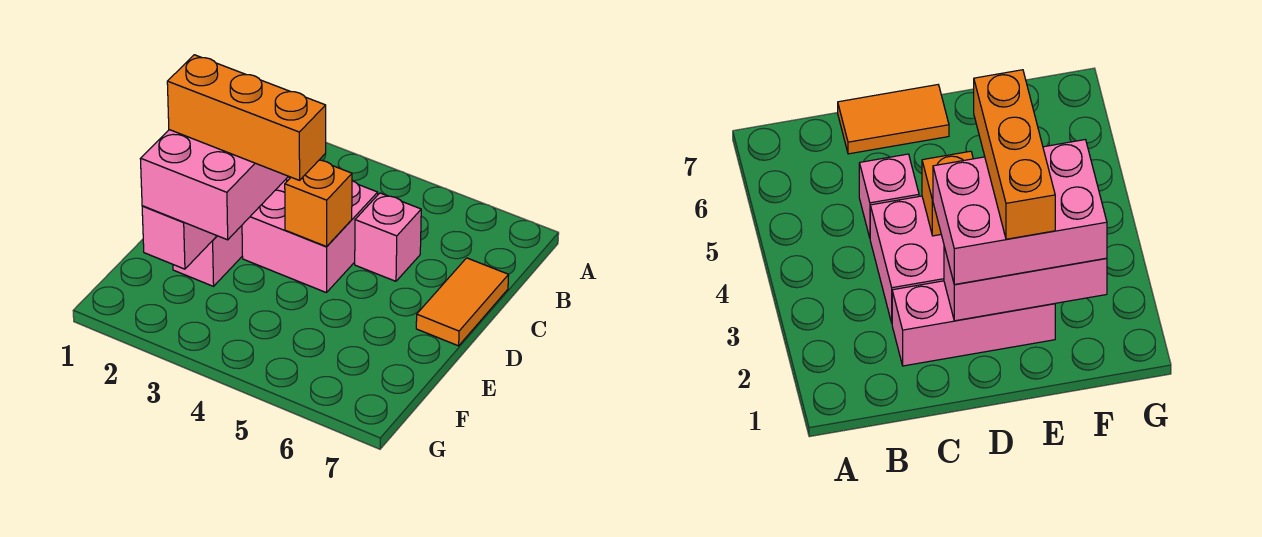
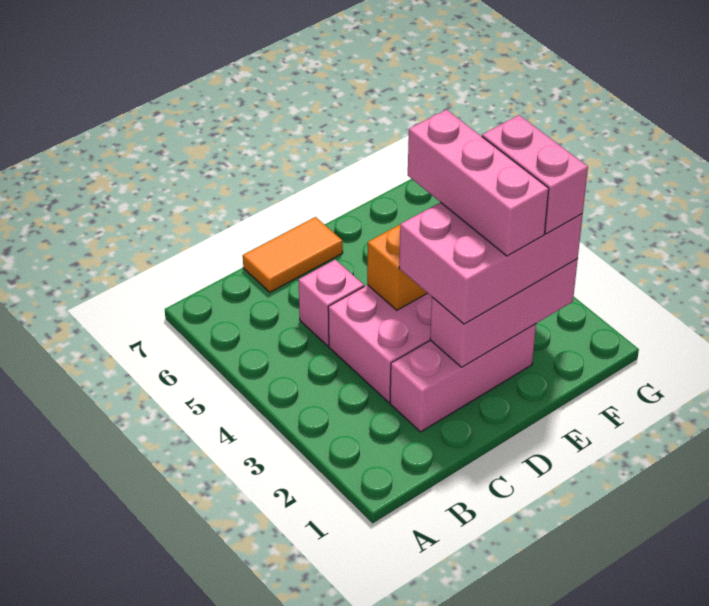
orange 1x3 brick [167,55,326,180] -> pink 1x3 brick [408,110,549,256]
none -> pink 1x2 brick [482,115,588,234]

